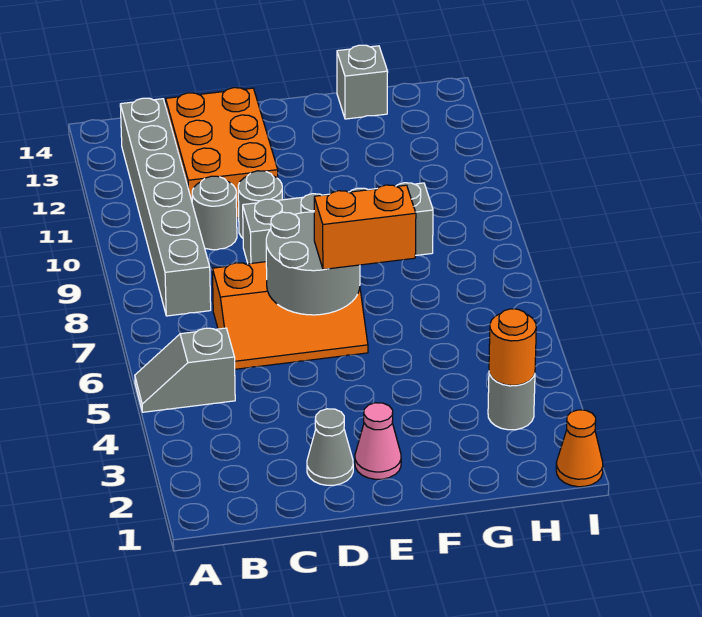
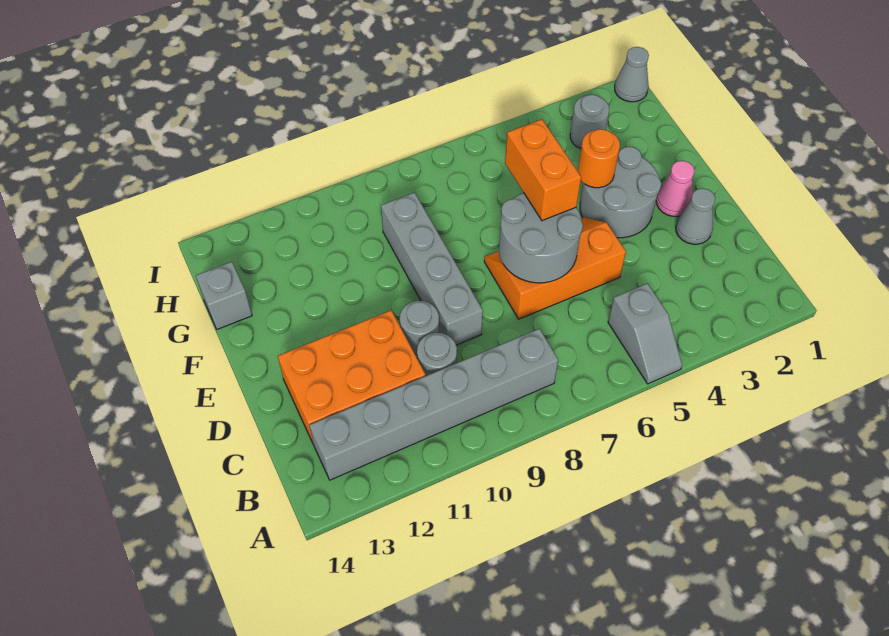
orange 2x3 slope [212,262,368,369] -> orange 2x3 slope turned to [484,217,626,319]
none -> grey 2x2 round brick [580,147,661,238]
orange 1x1 round brick [489,309,536,385] -> orange 1x1 round brick moved to [578,129,620,188]
orange 1x1 cone [556,410,603,487] -> grey 1x1 cone [615,47,649,102]

